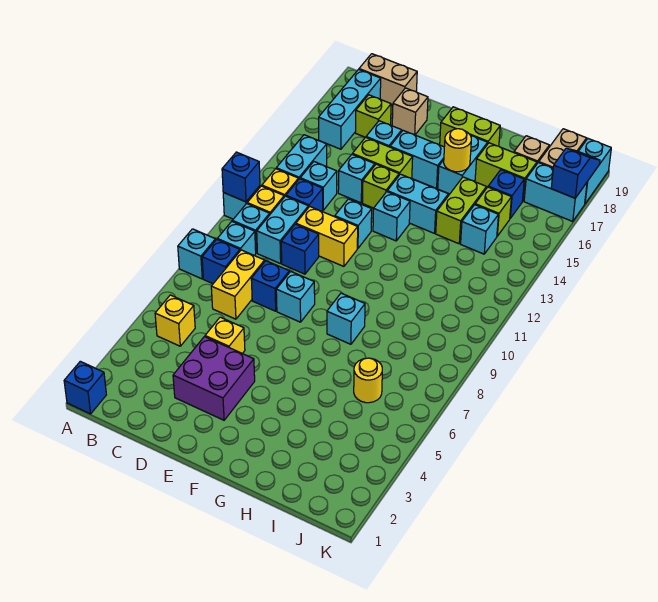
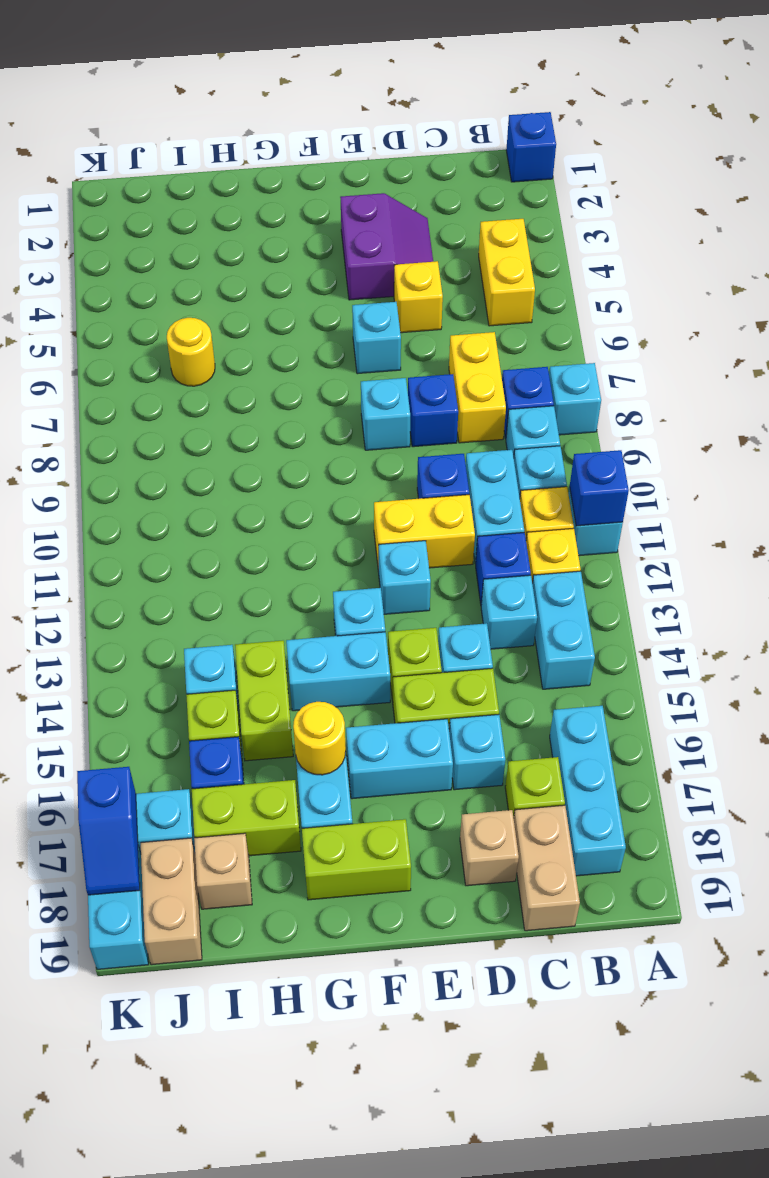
yellow 1x1 brick [155,295,195,346] -> yellow 1x2 brick [479,219,535,326]
tan 1x2 brick [359,54,417,105] -> tan 1x2 brick turned to [514,805,580,931]
purple 2x2 brick [173,337,255,420] -> purple 2x2 slope [340,193,433,300]
cyan 1x1 brick [327,293,365,344] -> cyan 1x1 brick moved to [352,302,401,374]

